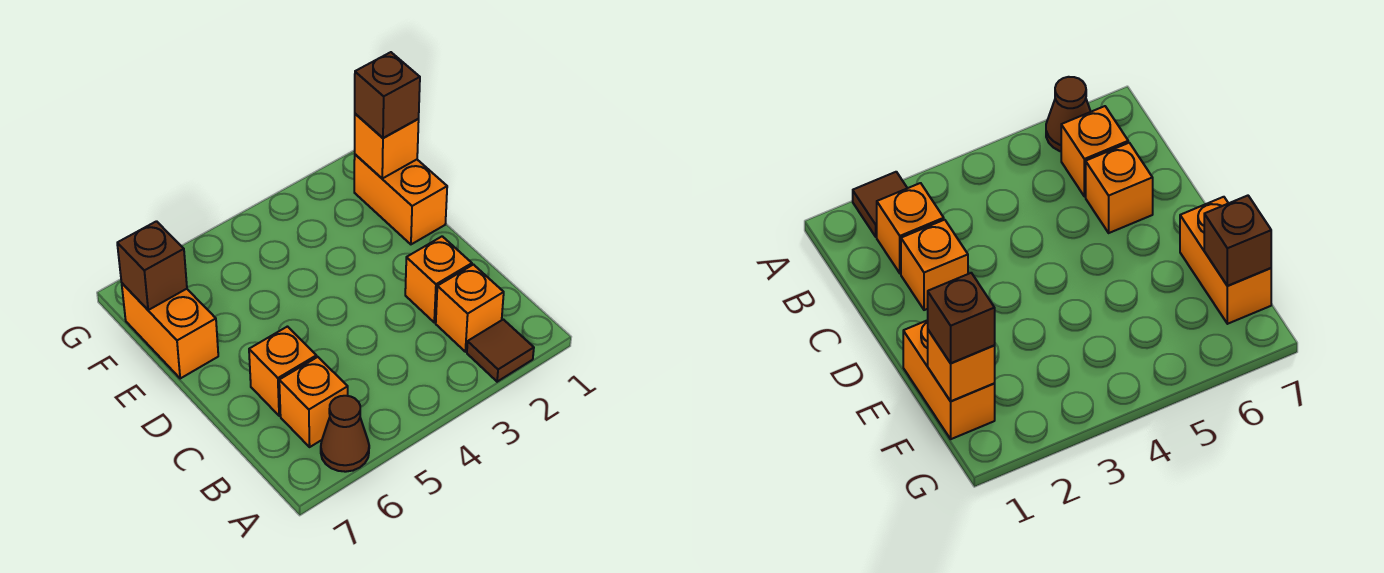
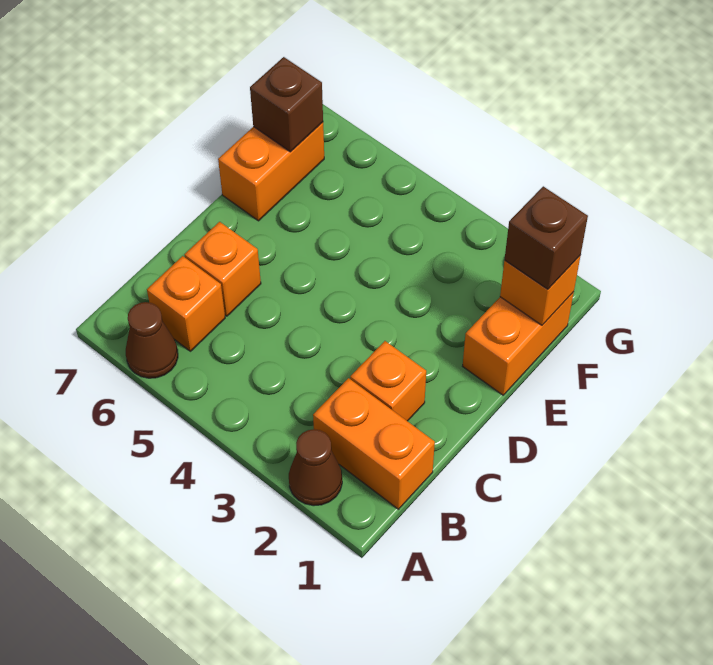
brown 1x1 tile [467,319,534,382] -> brown 1x1 cone [289,429,342,506]
orange 1x1 brick [436,265,504,352] -> orange 1x2 brick [313,378,435,509]

